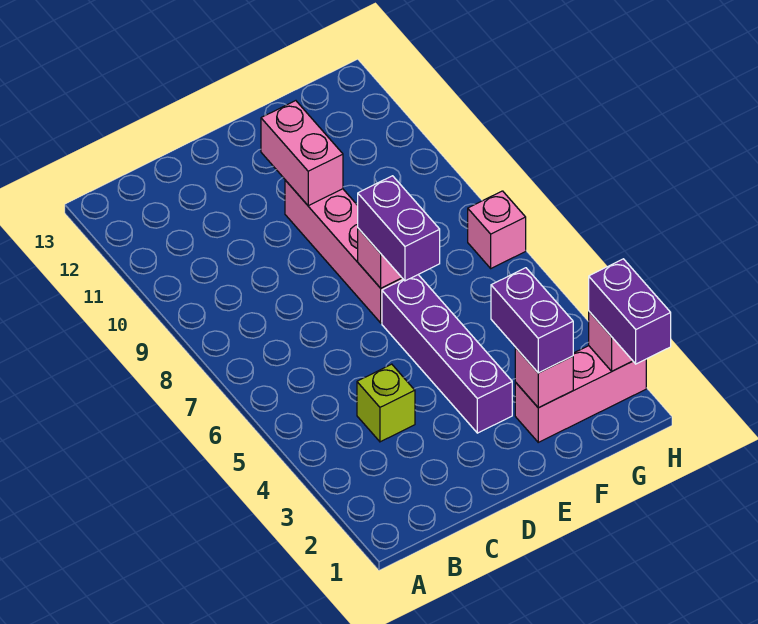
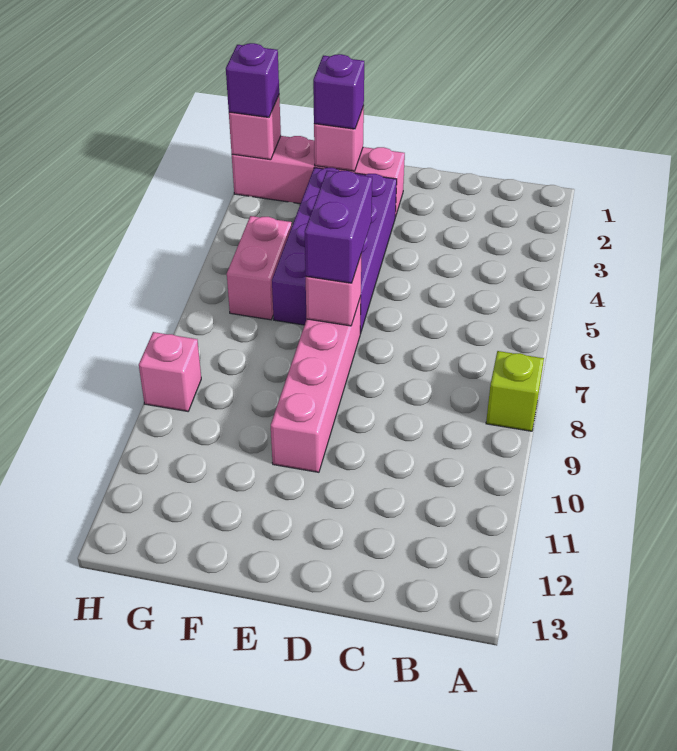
lime 1x1 brick [357,364,415,442] -> lime 1x1 brick moved to [486,351,544,431]
purple 1x4 brick [382,275,512,433] -> purple 2x4 brick [272,167,397,334]
pink 1x2 brick [261,101,343,206] -> pink 1x2 brick moved to [227,216,292,320]
pink 1x3 brick [515,346,646,442] -> pink 1x4 brick [232,136,405,217]
purple 1x2 brick [491,268,573,373] -> purple 1x1 brick [313,54,364,129]
purple 1x2 brick [589,259,671,364] -> purple 1x1 brick [226,43,279,117]
pink 1x1 brick [468,191,526,268] -> pink 1x1 brick moved to [139,332,201,411]

